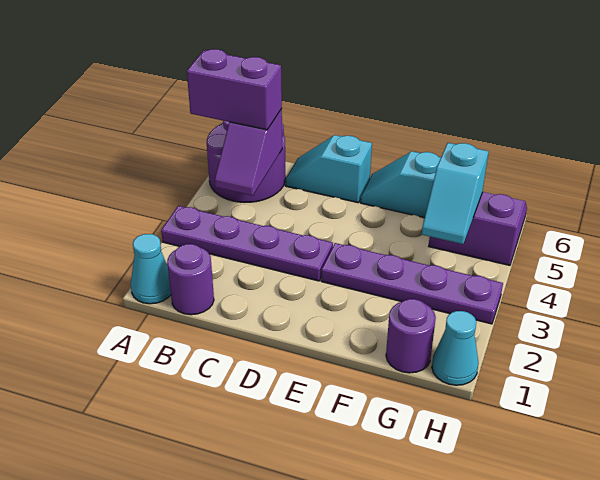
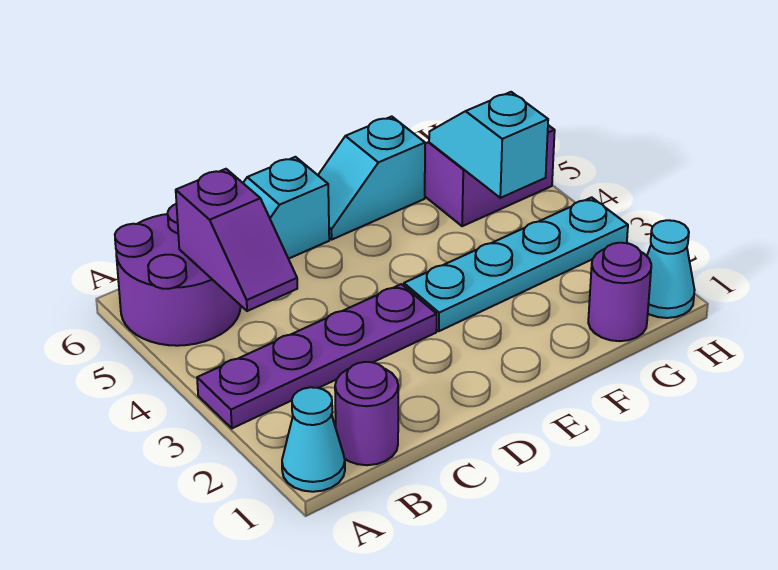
purple 1x2 brick [187,49,282,130] -> none
purple 1x4 plate [321,243,503,324] -> cyan 1x4 plate [404,197,628,331]
cyan 1x2 slope [422,143,489,244] -> cyan 1x2 slope turned to [429,92,548,198]

